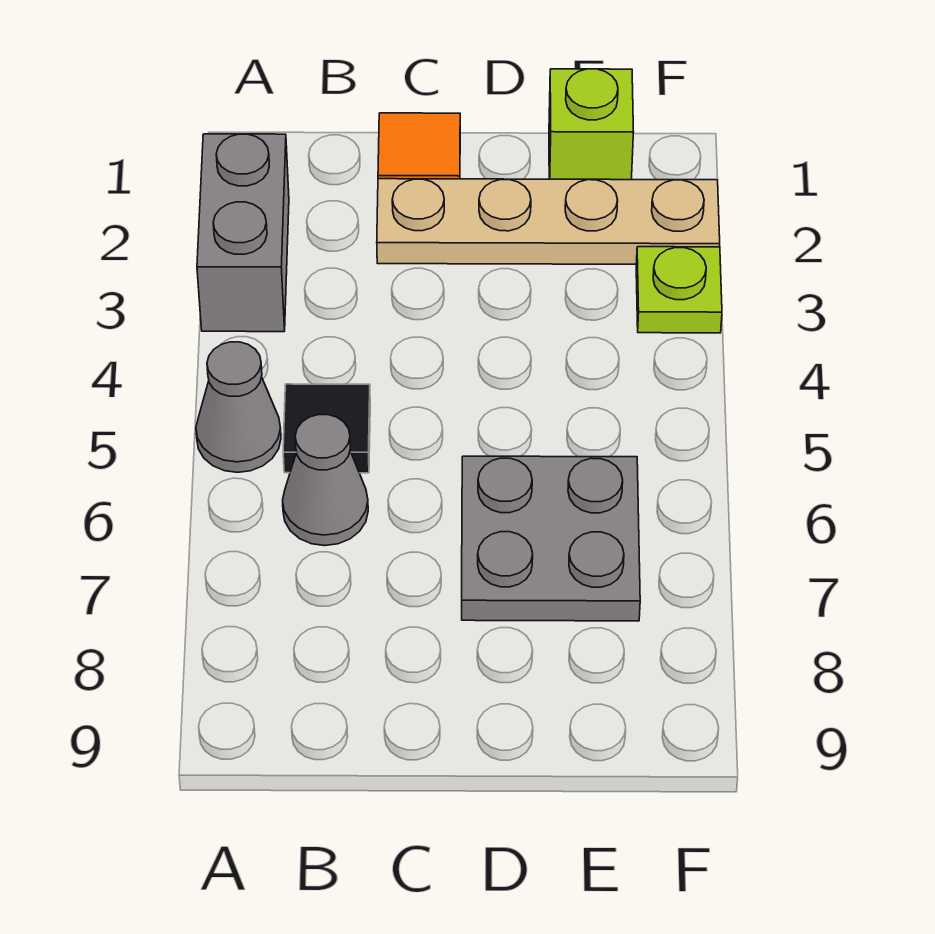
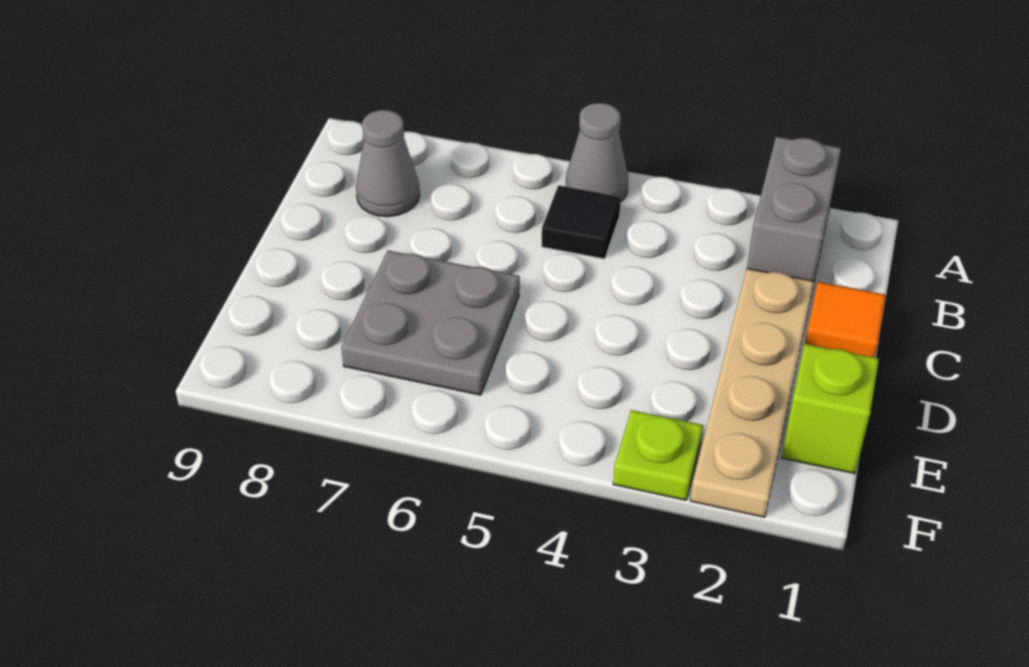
grey 1x2 brick [197,134,289,332] -> grey 1x2 brick turned to [747,137,841,281]
grey 1x1 cone [283,415,368,546] -> grey 1x1 cone moved to [356,110,420,217]

